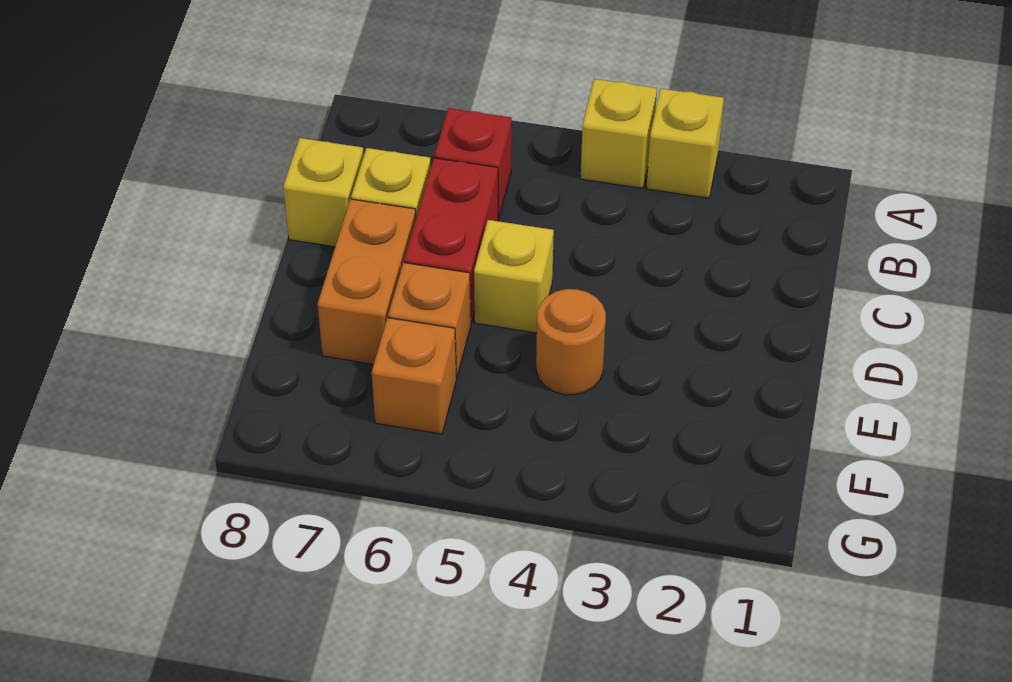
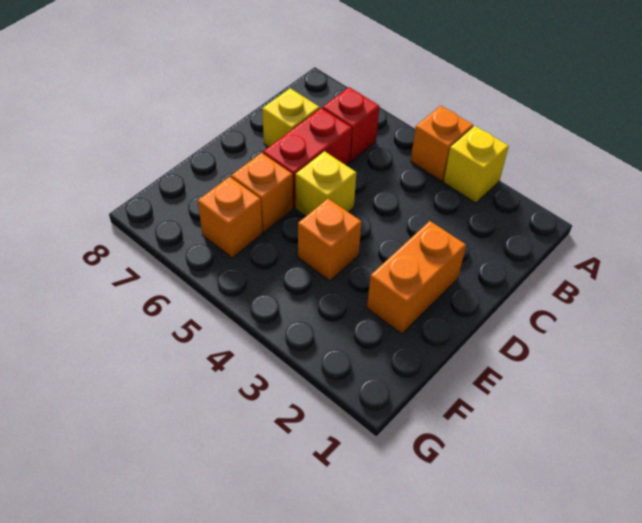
yellow 1x1 brick [581,79,657,188] -> orange 1x1 brick [411,106,473,181]
yellow 1x1 brick [283,138,364,247] -> none
orange 1x2 brick [318,199,416,364] -> orange 1x2 brick moved to [367,221,466,334]
orange 1x1 round brick [536,289,606,395] -> orange 1x1 brick [298,199,361,281]

